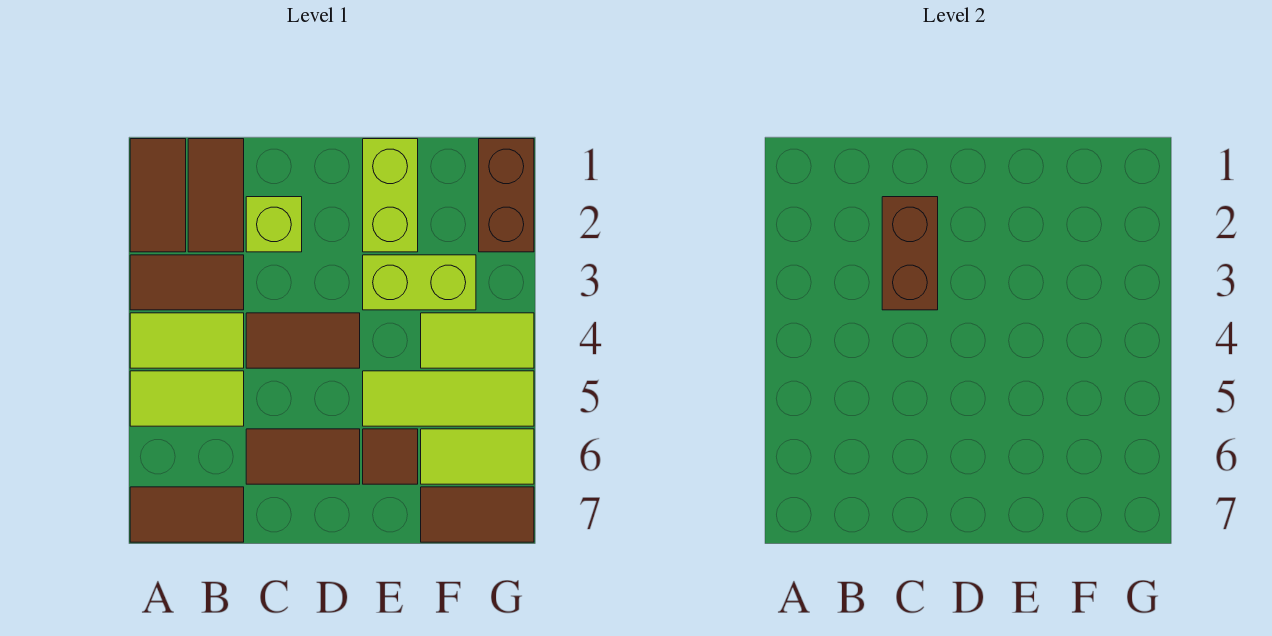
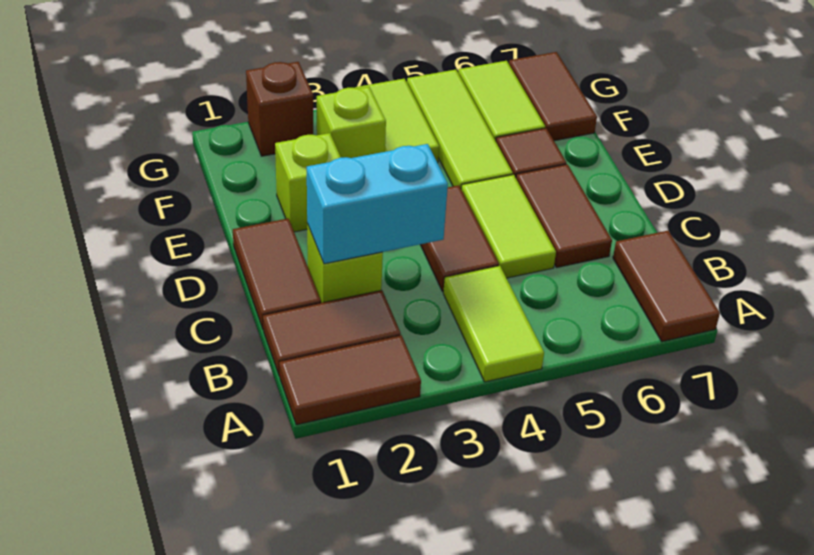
brown 1x2 tile [130,255,244,310] -> brown 1x2 tile moved to [233,218,321,330]
lime 1x2 tile [130,371,244,426] -> lime 1x2 tile moved to [461,175,556,278]
brown 1x2 brick [882,197,938,310] -> cyan 1x2 brick [307,144,448,264]
lime 1x2 brick [363,139,418,252] -> lime 1x1 brick [275,133,341,232]
lime 1x2 brick [363,255,476,310] -> lime 1x1 brick [317,87,386,158]
brown 1x2 brick [479,139,534,252] -> brown 1x1 brick [246,62,313,156]

